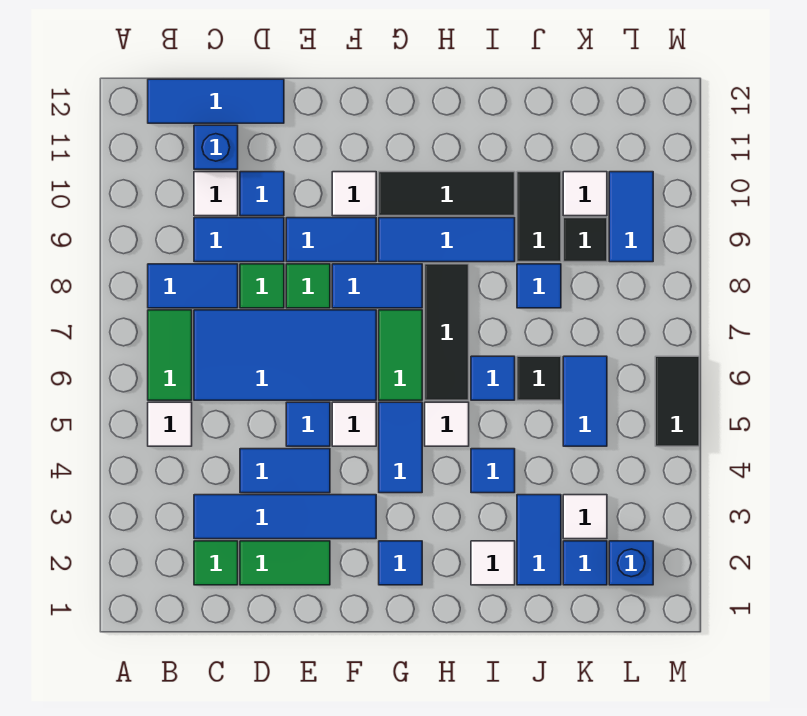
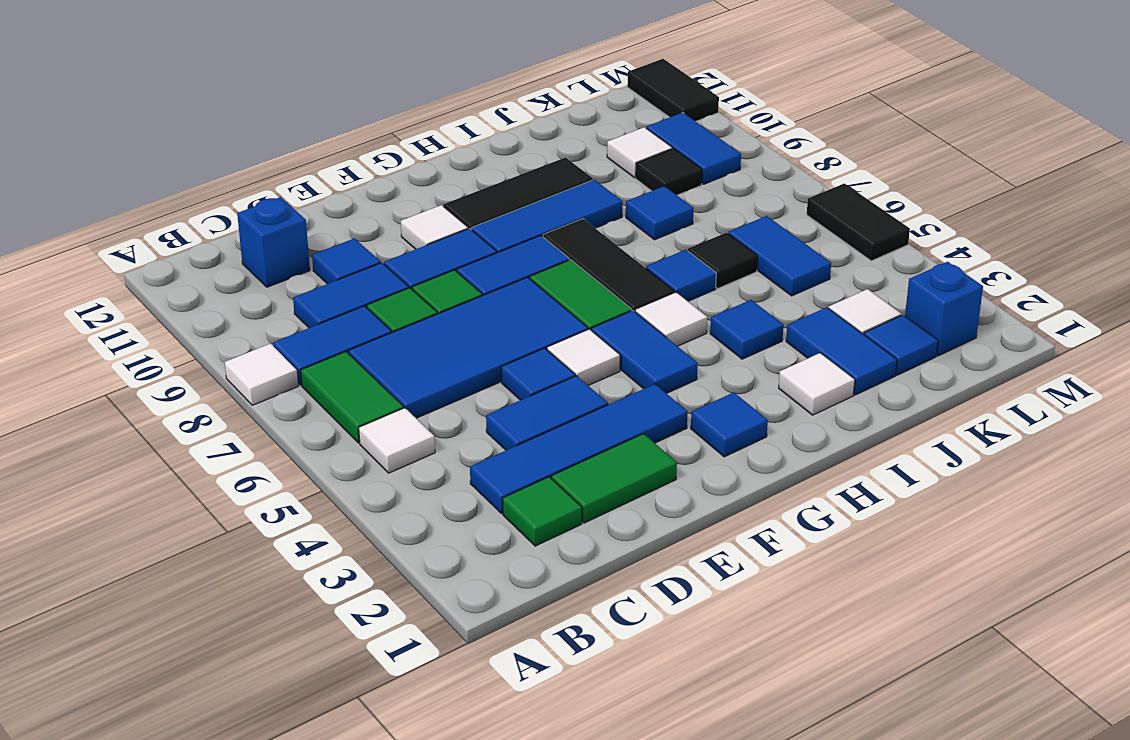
blue 1x3 tile [148,79,284,123] -> none
white 1x1 tile [194,172,238,216] -> white 1x1 tile moved to [225,343,298,405]
black 1x2 tile [517,172,561,262] -> black 1x2 tile moved to [627,59,719,121]

